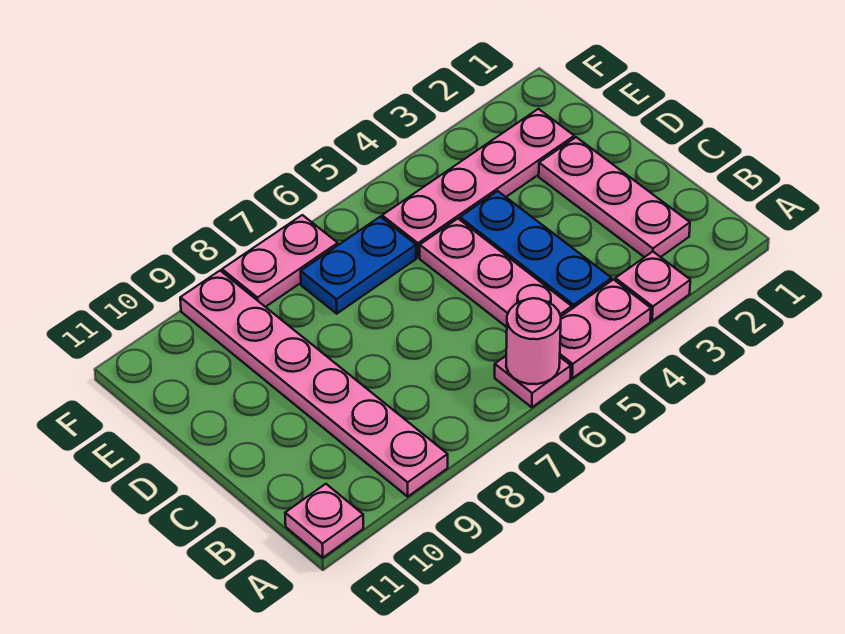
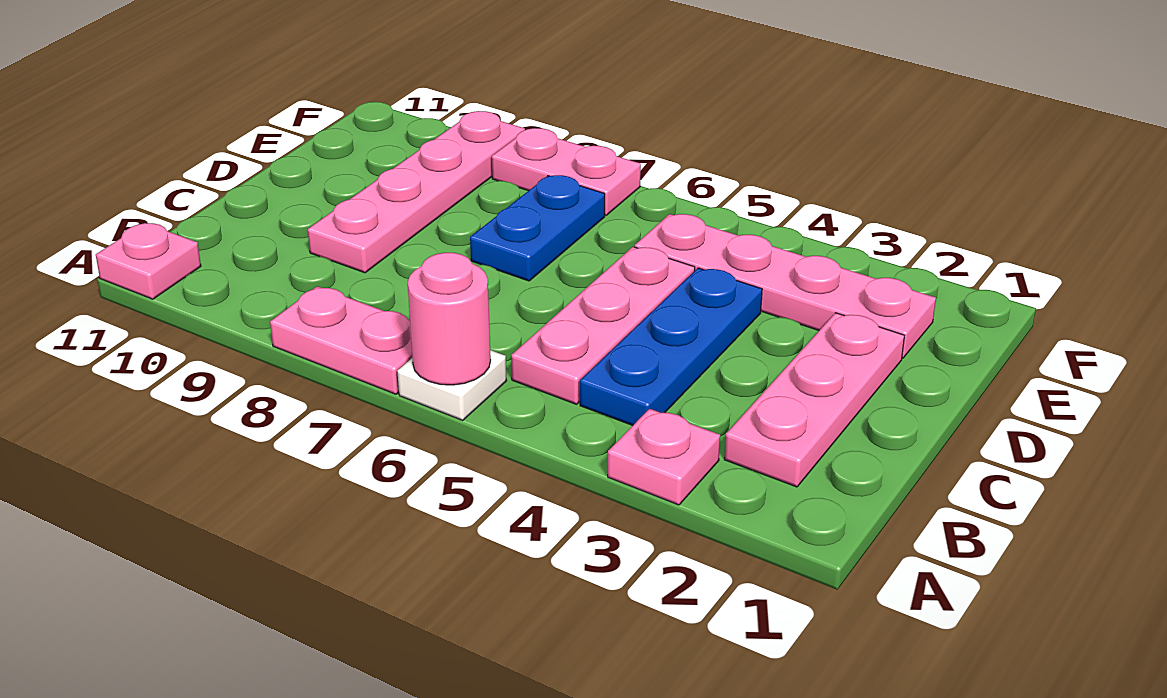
pink 1x2 plate [560,280,651,378] -> pink 1x2 plate moved to [270,286,412,394]
pink 1x1 plate [495,356,571,407] -> white 1x1 plate [397,350,506,420]
pink 1x6 plate [180,271,448,497] -> pink 1x4 plate [308,111,525,273]
blue 1x2 plate [301,217,416,314] -> blue 1x2 plate turned to [470,175,605,281]

